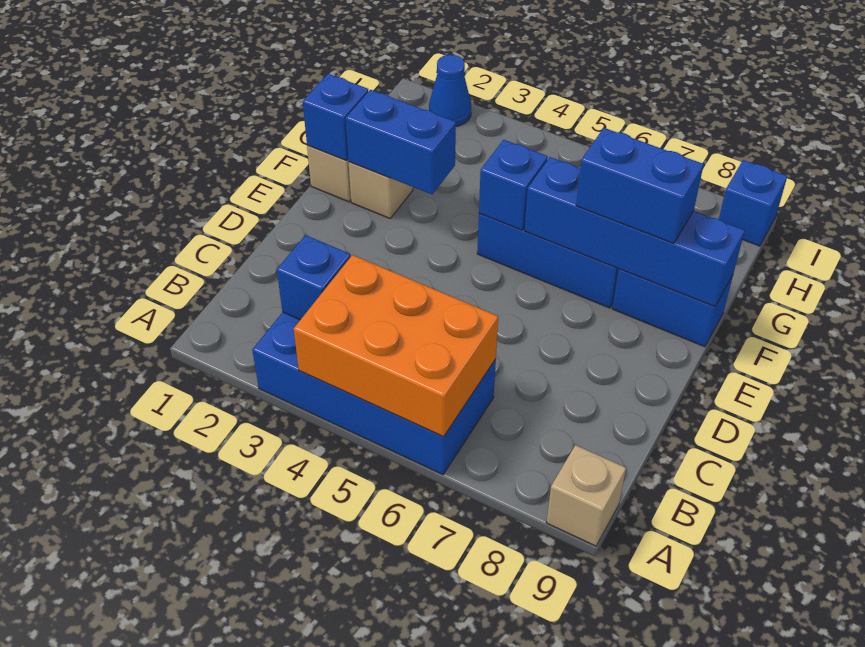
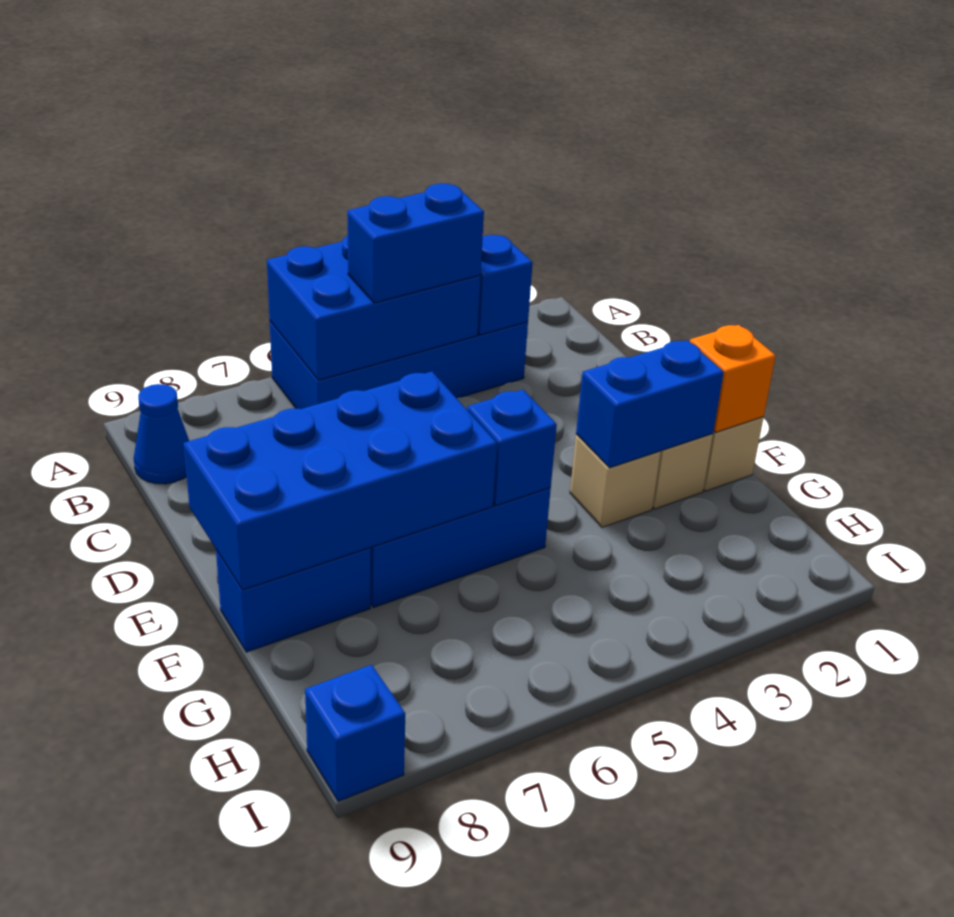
orange 2x3 brick [294,255,498,436] -> blue 2x3 brick [267,236,481,380]
tan 1x1 brick [546,445,626,546] -> tan 1x1 brick moved to [570,434,661,527]
blue 1x1 brick [303,74,368,161] -> orange 1x1 brick [690,325,776,432]
blue 1x4 brick [524,157,745,307] -> blue 2x4 brick [184,372,497,590]
blue 1x2 brick [576,128,704,244] -> blue 1x2 brick moved to [347,183,484,303]
blue 1x1 cone [429,55,471,126] -> blue 1x1 cone moved to [134,384,189,484]

